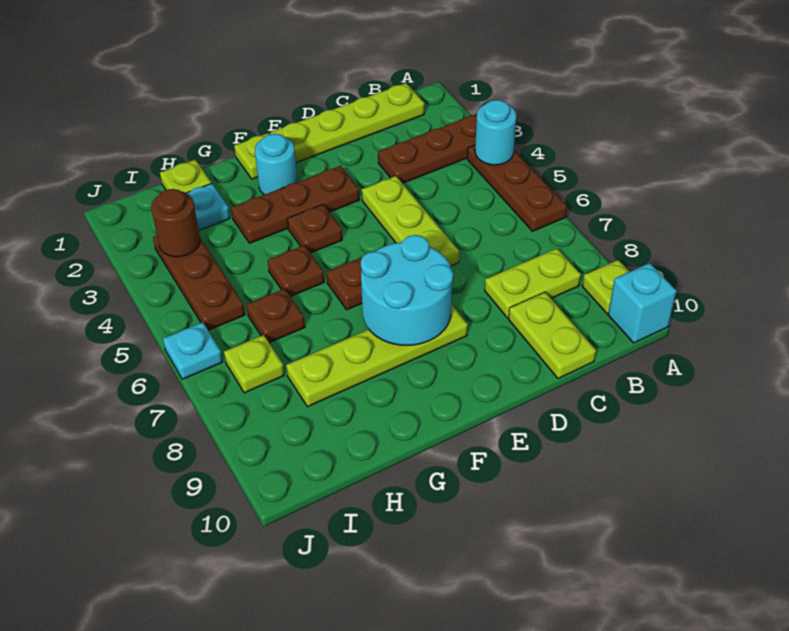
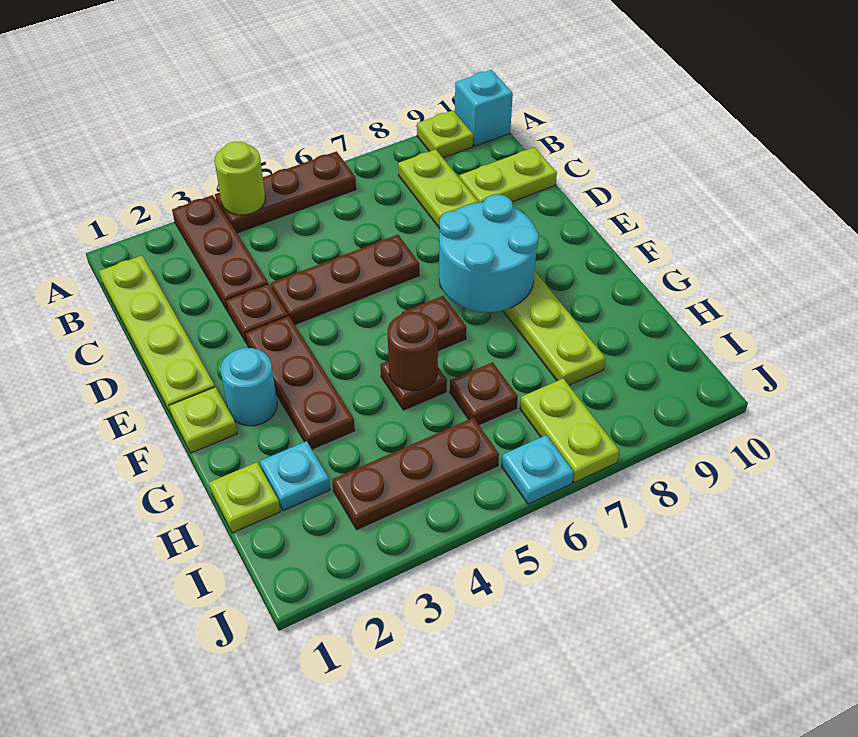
cyan 1x1 round brick [475,100,516,165] -> lime 1x1 round brick [215,141,265,215]
lime 1x3 plate [362,176,459,266] -> brown 1x3 plate [271,235,419,325]
brown 1x1 plate [287,204,342,253] -> brown 1x1 plate moved to [226,284,288,343]
brown 1x1 round brick [151,189,200,257] -> brown 1x1 round brick moved to [388,312,438,390]
lime 1x1 plate [224,335,284,393] -> lime 1x2 plate [520,378,619,483]

